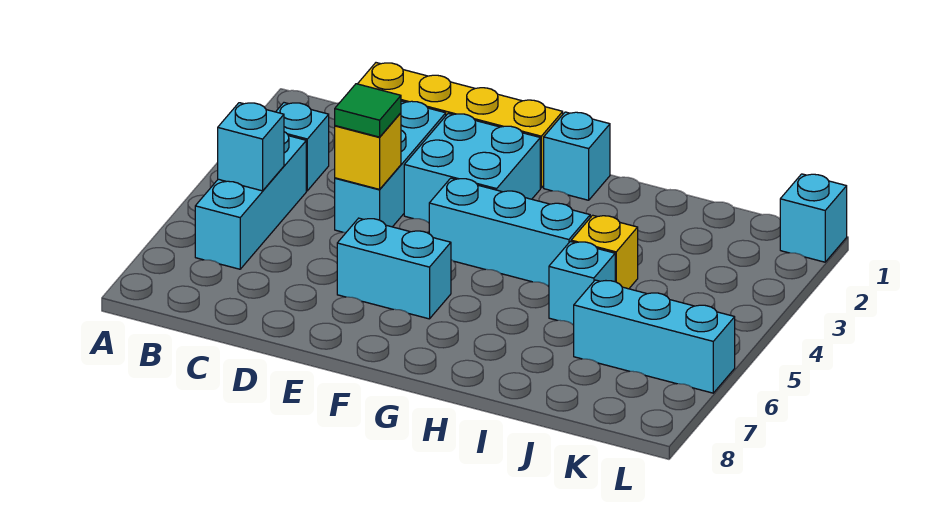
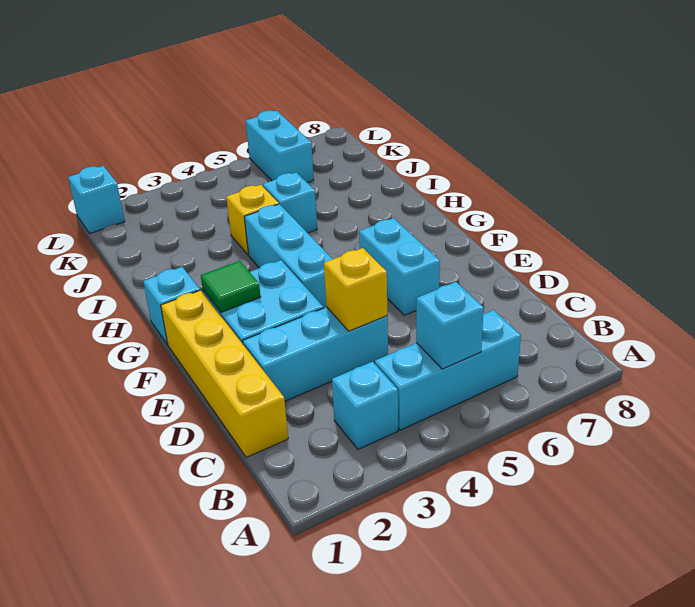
green 1x1 tile [335,84,401,137] -> green 1x1 tile moved to [201,261,261,312]
cyan 1x3 brick [574,280,735,393] -> cyan 1x2 brick [246,110,314,183]

